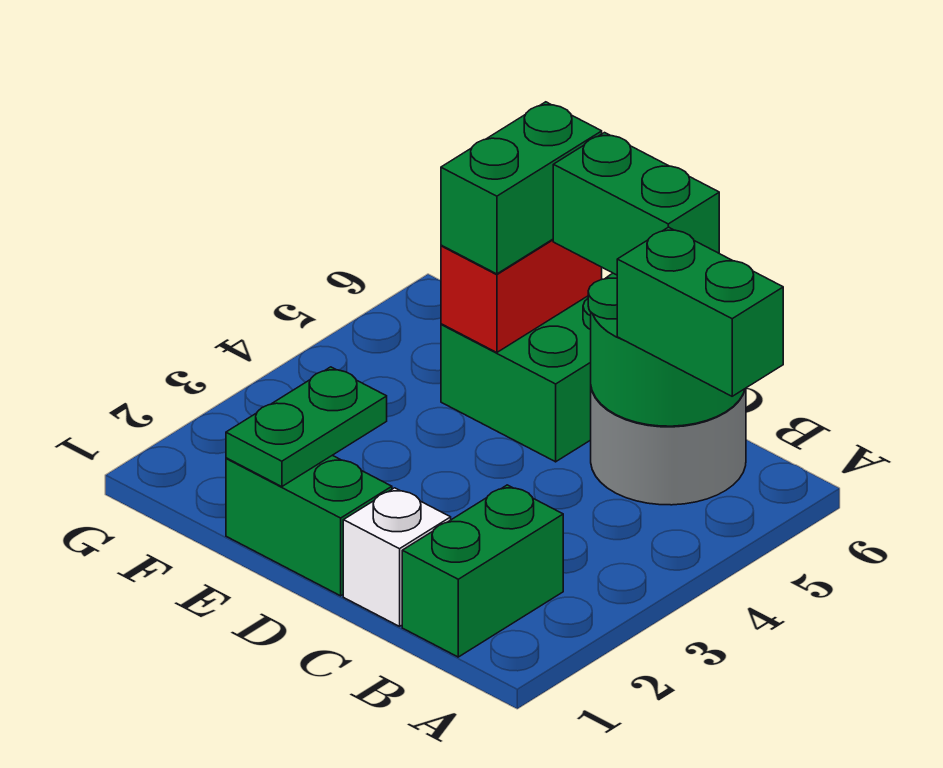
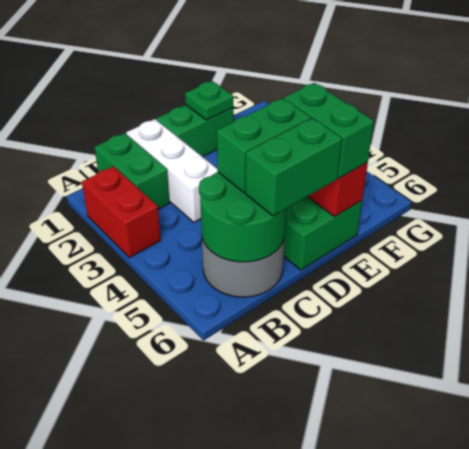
none -> red 1x2 brick [82,166,161,258]
green 1x2 brick [617,227,783,396] -> green 1x2 brick moved to [217,98,311,192]
white 1x1 brick [343,488,451,626] -> white 1x3 brick [126,119,218,222]
green 1x2 plate [226,367,387,487] -> green 1x1 plate [185,81,233,120]

